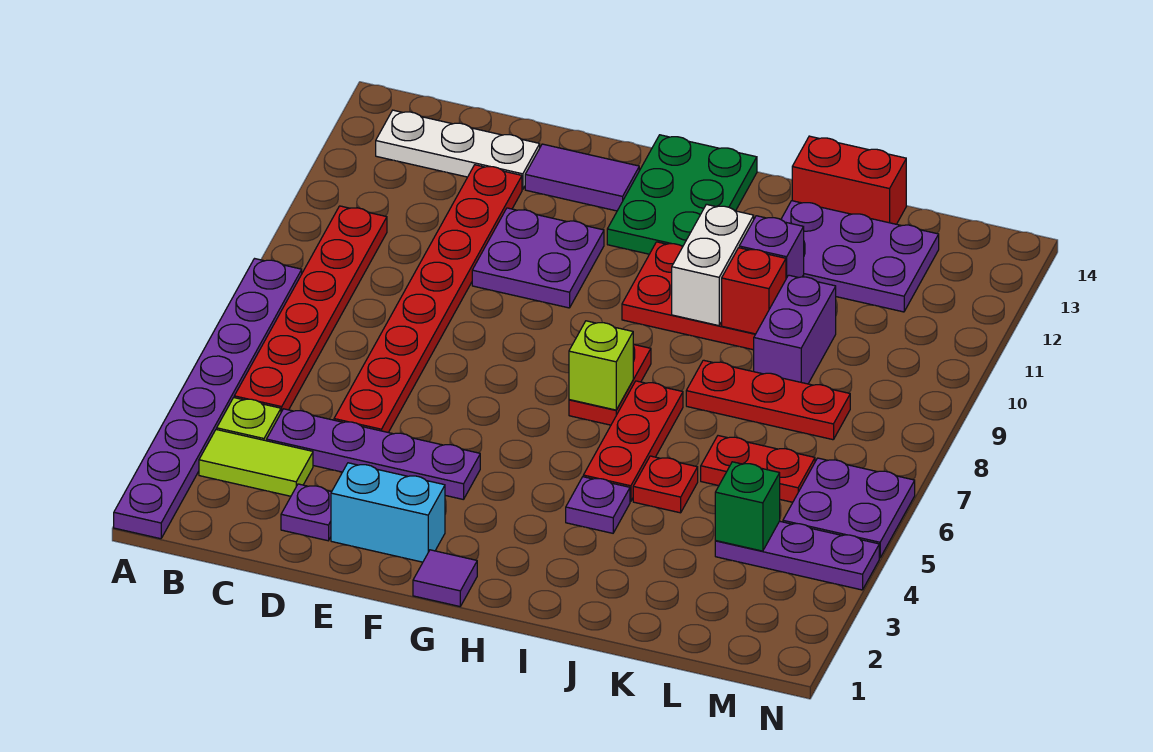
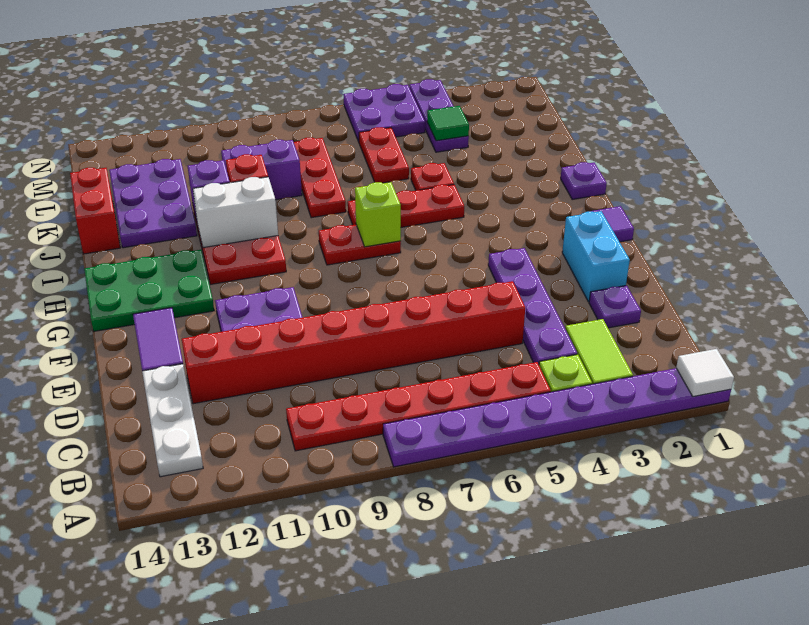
none -> white 1x1 tile [676,349,734,396]
red 1x8 plate [334,165,522,433] -> red 1x8 brick [182,281,525,404]
purple 1x1 plate [566,477,630,533] -> purple 1x1 plate moved to [561,162,607,199]
green 1x1 brick [715,462,780,551] -> green 1x1 tile [427,106,469,141]

